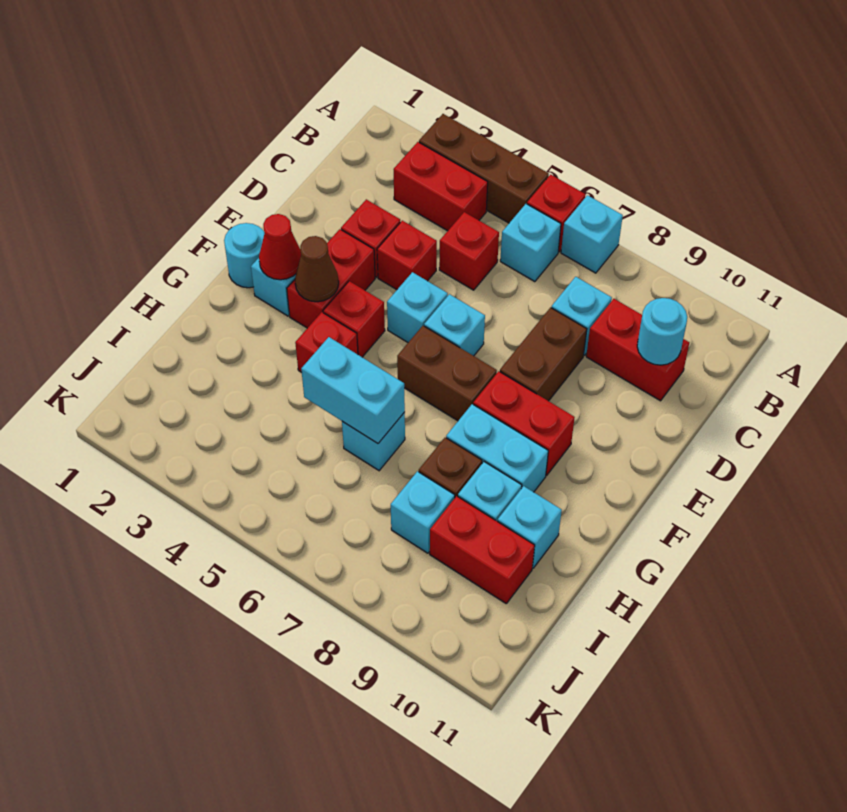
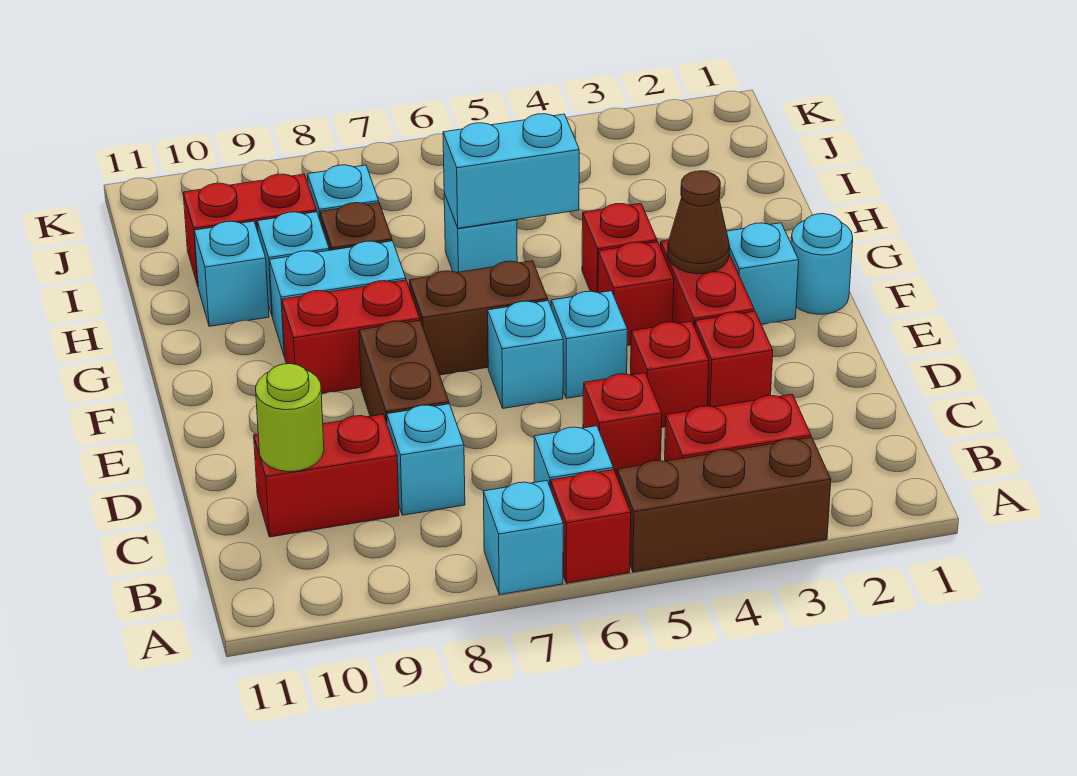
cyan 1x1 round brick [637,298,687,365] -> lime 1x1 round brick [256,364,324,472]
red 1x1 cone [259,214,301,280] -> none

